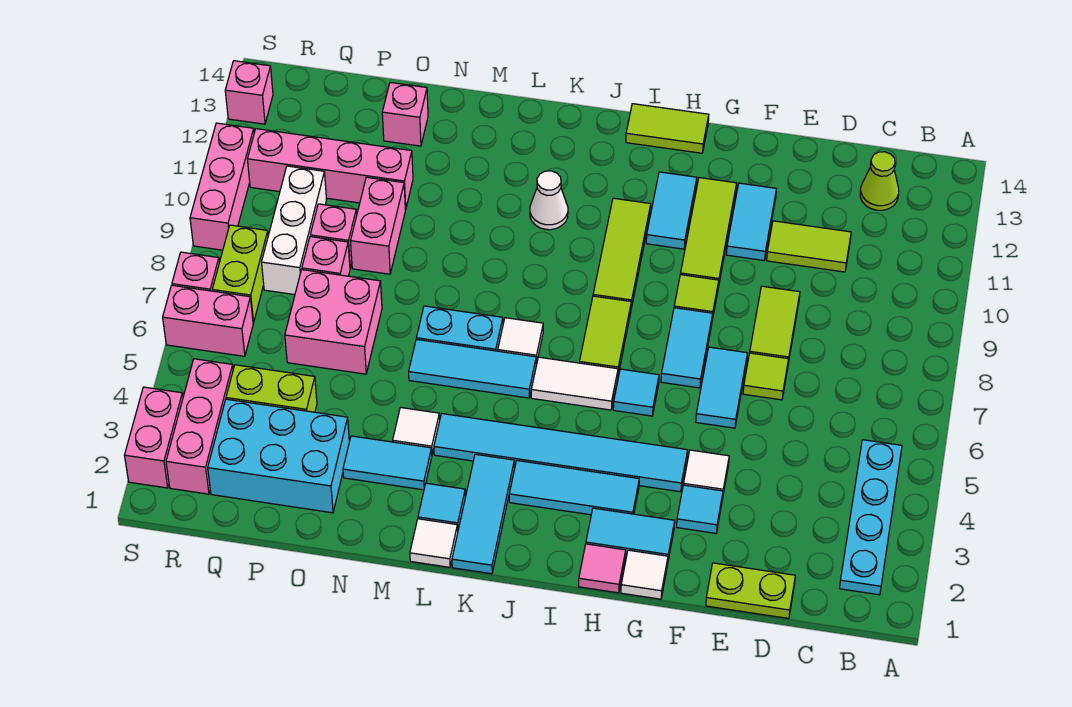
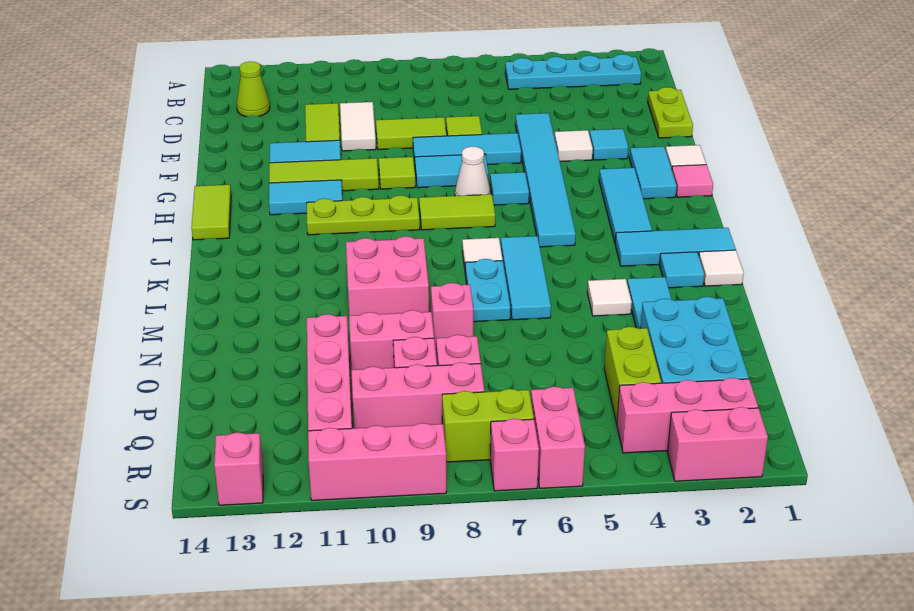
cyan 1x2 tile [696,347,747,428] -> cyan 1x3 tile [413,133,521,165]
cyan 1x6 tile [434,414,688,492] -> cyan 1x6 tile moved to [515,113,576,247]
white 1x2 tile [531,357,618,410] -> white 1x2 tile moved to [340,102,376,151]
lime 1x3 tile [593,198,651,308] -> lime 1x3 plate [307,195,420,235]
white 1x1 cone [530,171,568,230] -> white 1x1 cone moved to [455,147,490,196]
pink 2x2 brick [285,270,382,374] -> pink 2x2 brick moved to [346,236,429,316]
pink 1x1 brick [382,82,428,146] -> pink 1x1 brick moved to [431,283,473,349]
white 1x3 brick [262,166,327,295] -> pink 1x3 brick [351,362,484,428]

